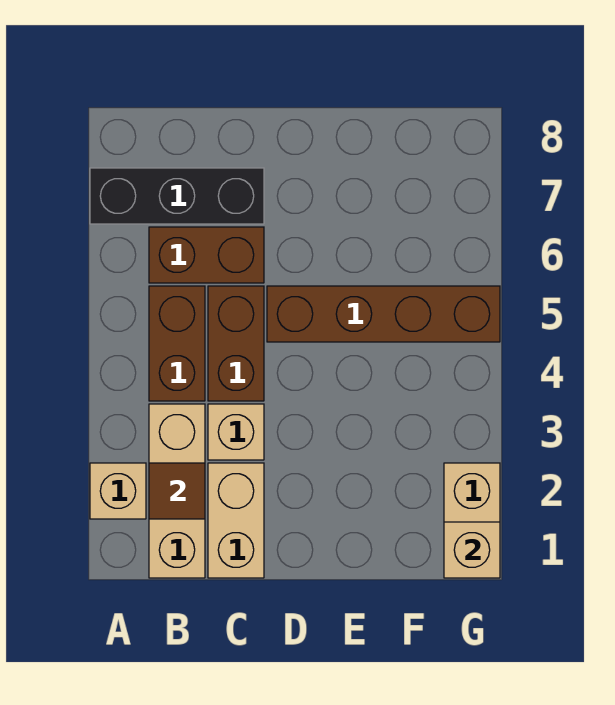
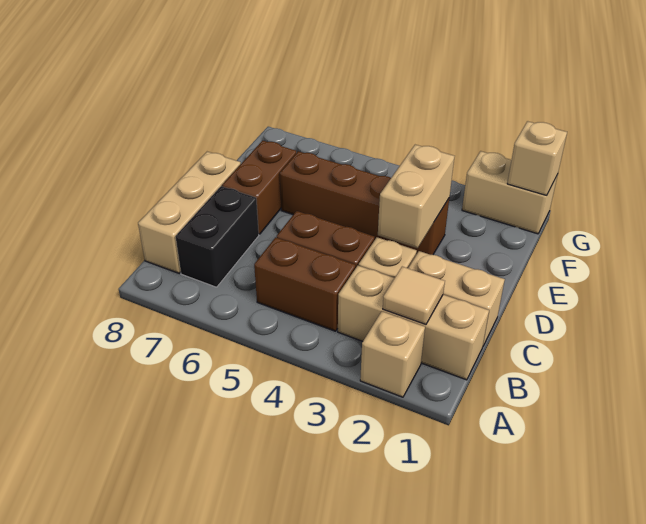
black 1x3 brick [90,168,264,224] -> black 1x2 brick [175,186,259,287]
brown 1x1 tile [149,463,205,519] -> tan 1x1 tile [383,267,445,324]
brown 1x2 brick [149,227,264,283] -> brown 1x2 brick moved to [222,141,296,234]
none -> tan 1x3 brick [138,152,241,273]
none -> tan 1x2 brick [378,145,455,248]
brown 1x4 brick [267,286,500,342] -> brown 1x4 brick turned to [280,151,449,255]

